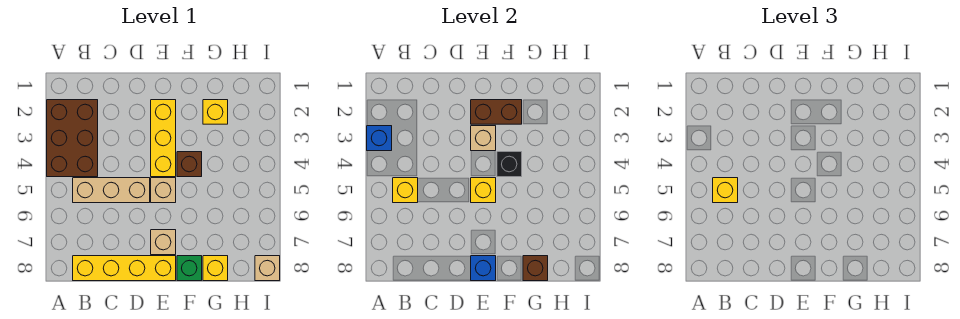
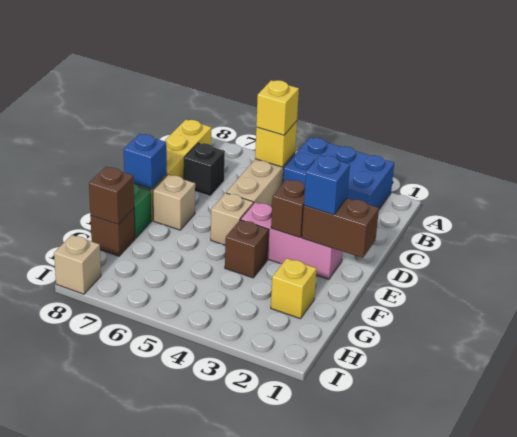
brown 2x3 brick [47,100,98,177] -> blue 2x3 brick [283,137,394,209]
blue 1x1 brick [367,126,392,151] -> blue 1x1 brick moved to [304,155,350,215]
yellow 1x3 brick [151,100,176,177] -> pink 1x3 brick [241,202,343,279]
brown 1x2 brick [471,100,522,124] -> brown 1x2 brick turned to [302,198,379,258]
tan 1x1 brick [471,126,496,151] -> brown 1x1 brick [271,179,305,238]
yellow 1x1 brick [471,178,496,203] -> none
black 1x1 brick [497,152,522,177] -> black 1x1 brick moved to [184,143,225,196]
yellow 1x1 brick [203,256,228,281] -> brown 1x1 brick [90,209,135,256]

